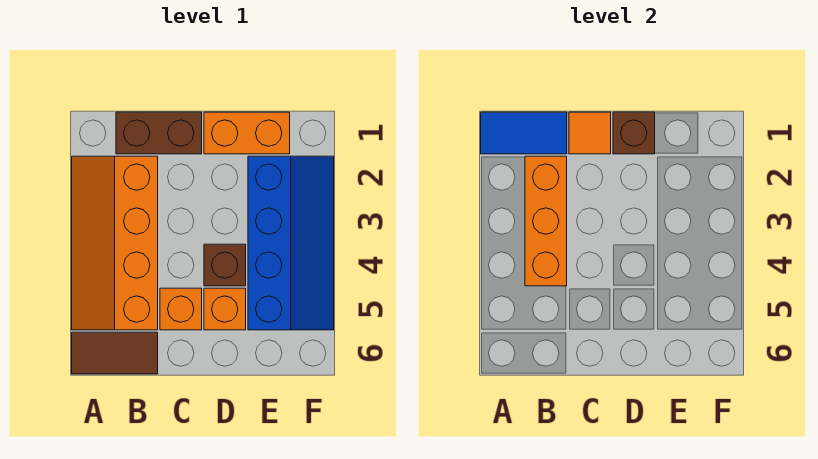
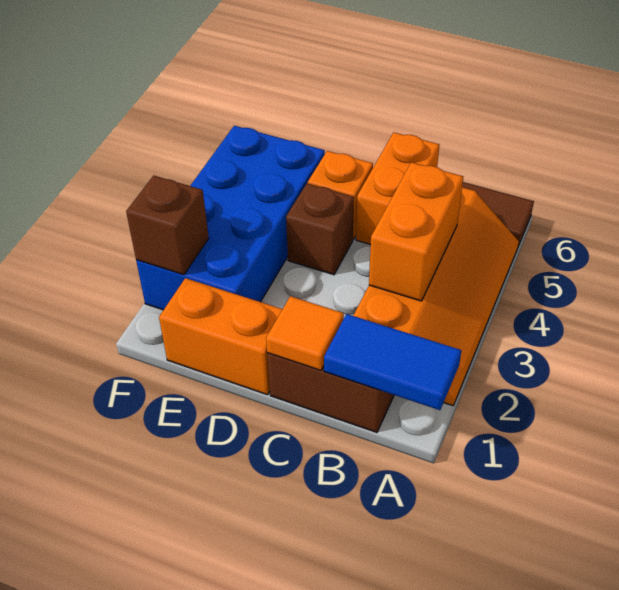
orange 1x3 brick [525,156,567,286] -> orange 1x2 brick [369,162,463,301]
orange 1x1 brick [160,288,202,330] -> orange 1x2 brick [356,132,439,245]
brown 1x1 brick [613,112,655,154] -> brown 1x1 brick moved to [126,176,209,275]
blue 2x4 slope [248,156,334,330] -> blue 2x4 brick [136,126,325,310]

